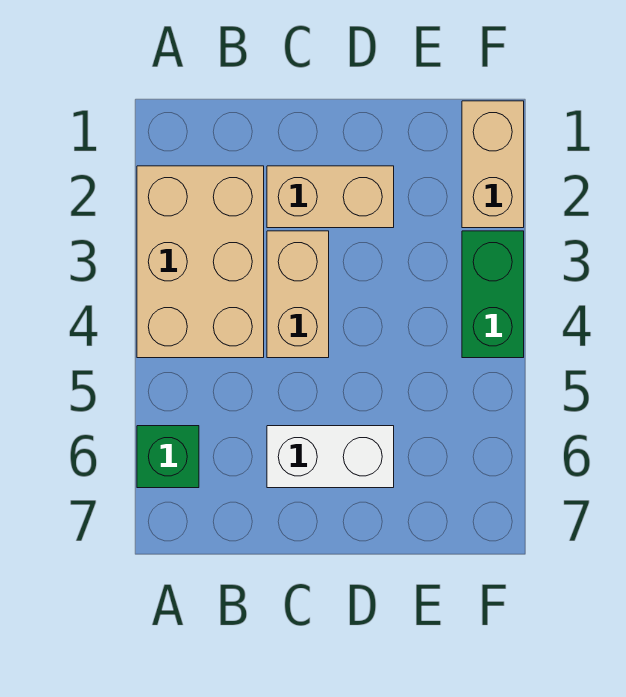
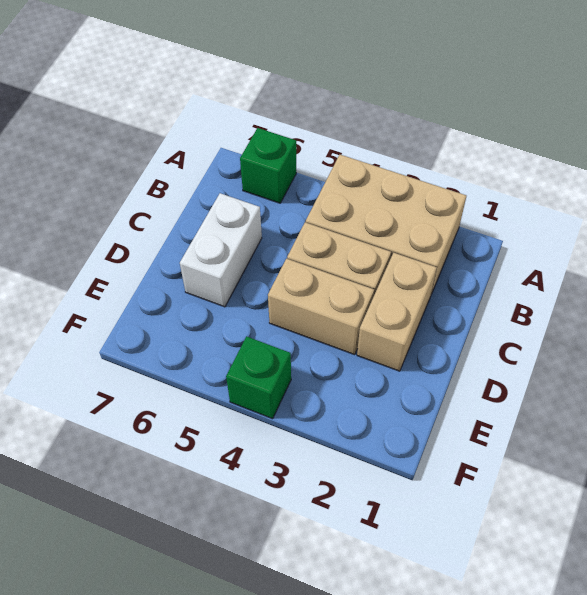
tan 1x2 brick [462,101,524,228] -> tan 1x2 brick moved to [268,259,374,355]
green 1x2 brick [462,231,524,358] -> green 1x1 brick [226,336,291,419]

